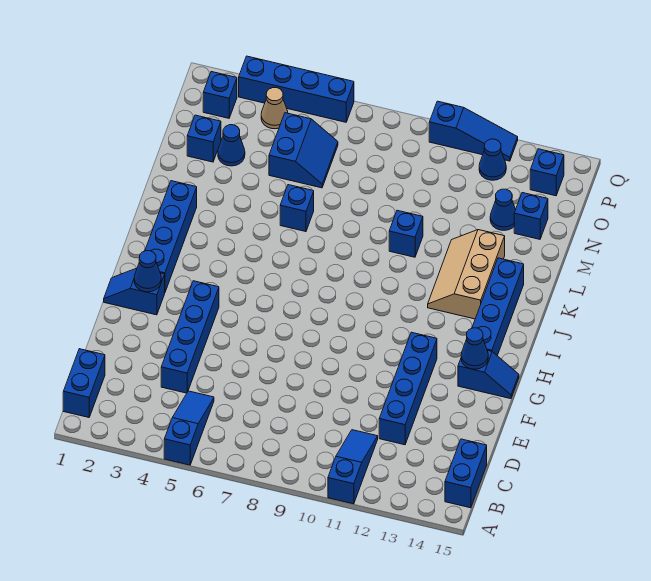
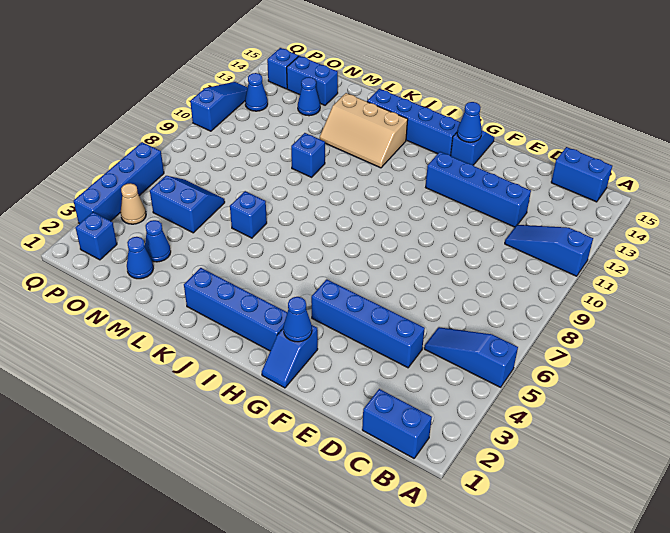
blue 1x1 brick [187,115,221,162] -> blue 1x1 cone [127,237,153,279]
blue 1x1 brick [514,193,548,239] -> blue 1x2 brick [287,56,338,105]

